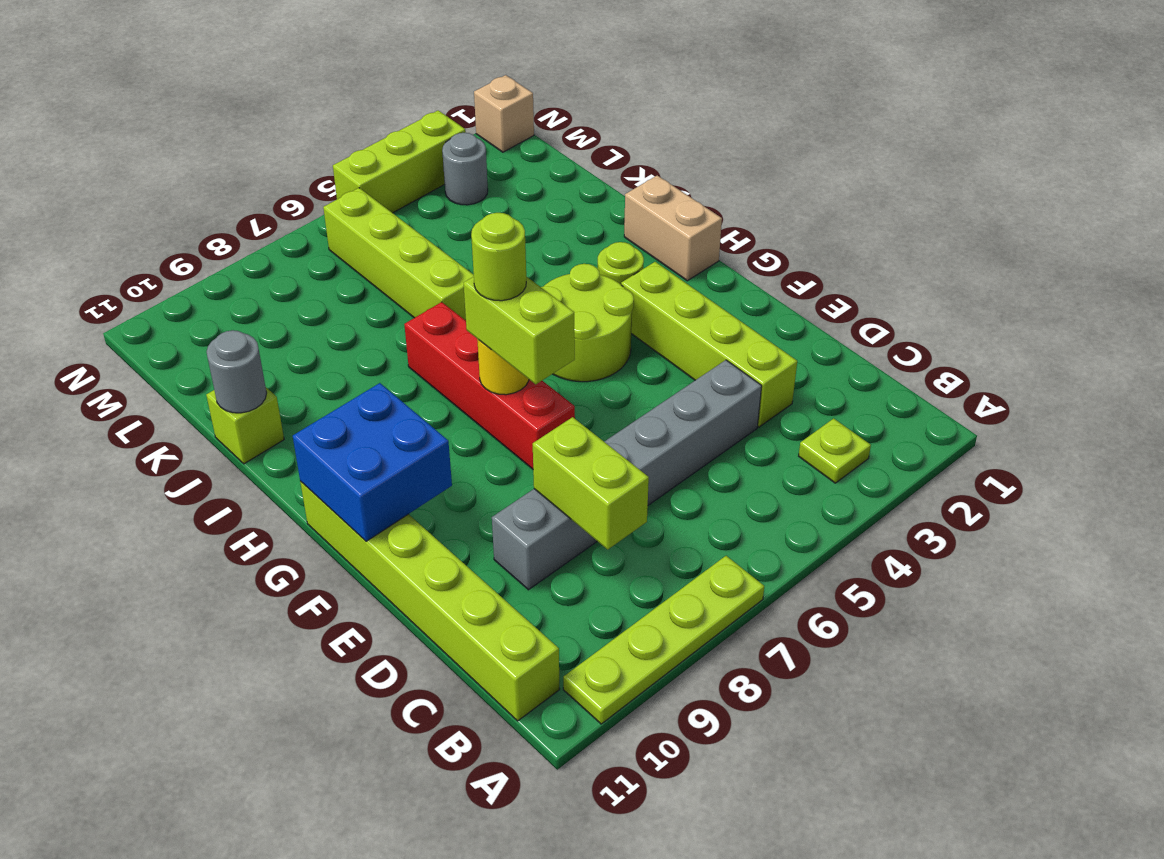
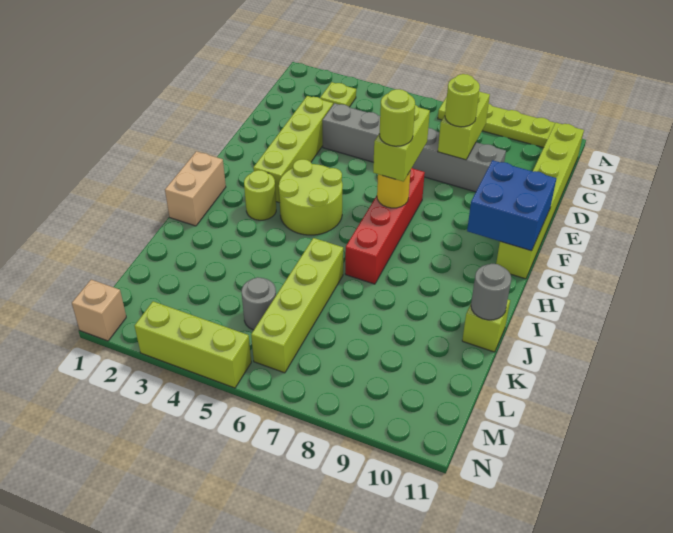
none -> lime 1x1 round brick [445,74,480,127]
grey 1x1 round brick [442,133,488,205] -> grey 1x1 round brick moved to [242,277,276,330]

